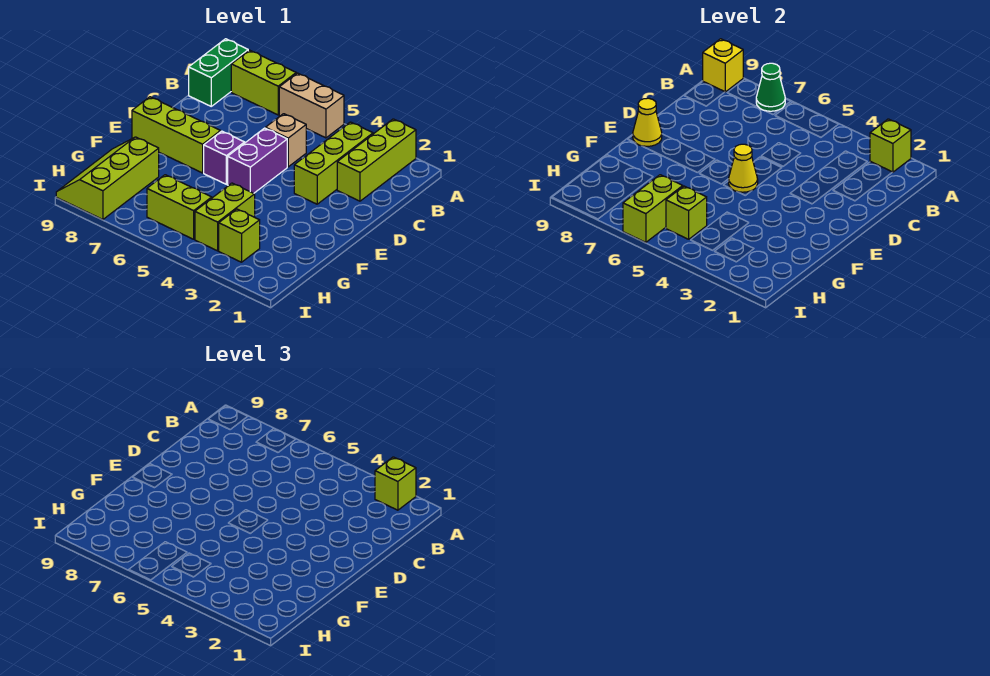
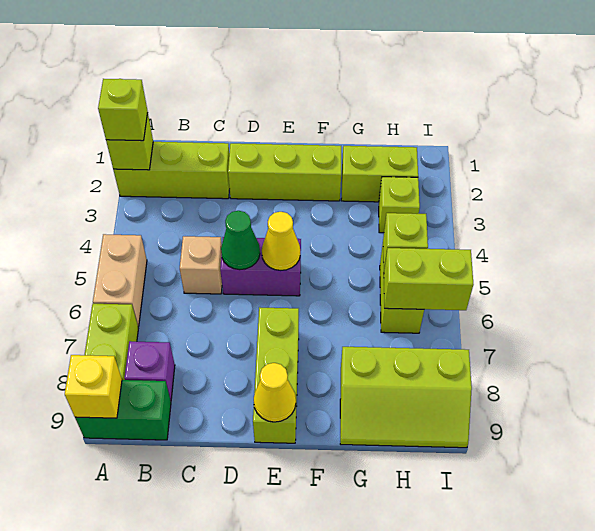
green 1x1 cone [756,63,785,111] -> green 1x1 cone moved to [221,211,260,270]
lime 1x3 brick [294,122,373,204] -> lime 1x3 brick moved to [228,143,341,201]
purple 1x1 brick [204,131,245,184] -> purple 1x1 brick moved to [125,341,175,401]
lime 1x2 brick [195,183,255,251] -> lime 1x2 brick moved to [341,146,418,202]

